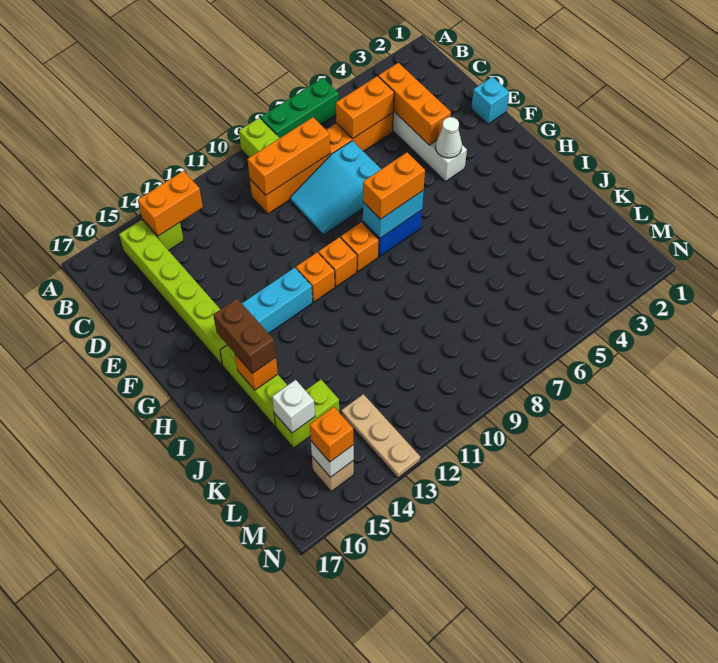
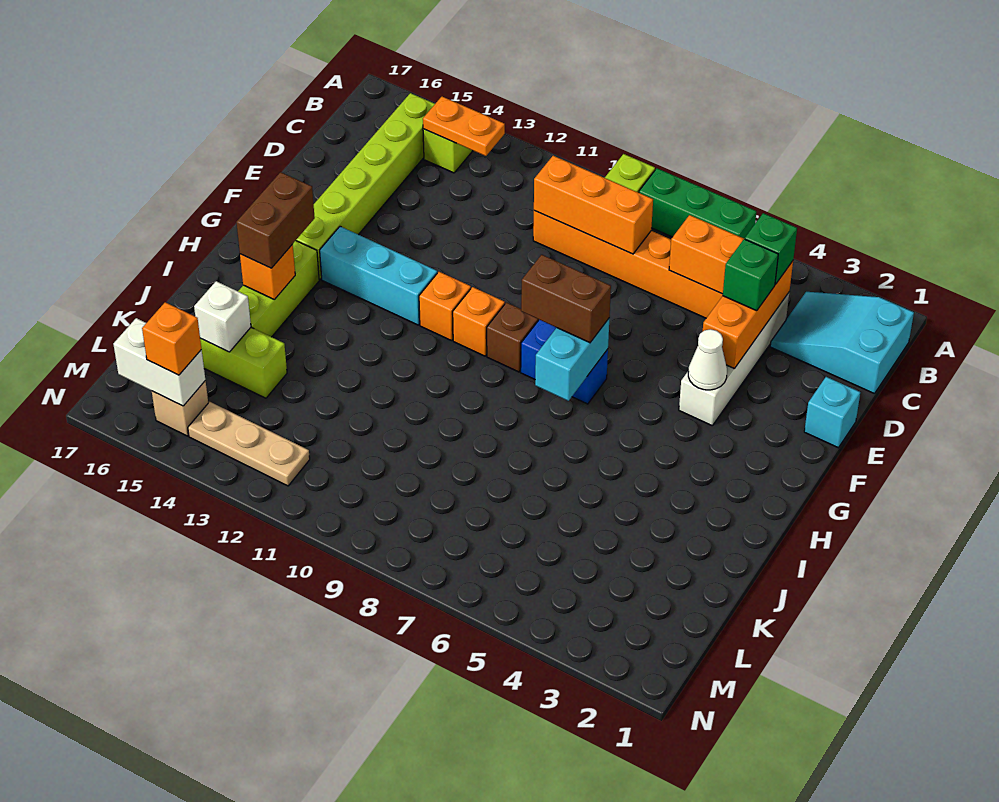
orange 1x2 brick [138,171,203,236] -> orange 1x2 plate [423,97,505,156]
none -> green 1x1 brick [745,213,797,284]
none -> green 1x1 brick [723,239,778,311]
cyan 2x3 slope [290,141,381,235] -> cyan 2x3 slope moved to [770,292,914,394]
cyan 1x2 brick [363,190,424,238] -> cyan 1x2 brick turned to [535,319,609,401]
orange 1x2 brick [363,153,425,219] -> brown 1x2 brick [521,255,611,343]
orange 1x1 brick [341,222,379,271] -> brown 1x1 brick [487,302,539,372]
tan 1x3 plate [341,394,420,478] -> tan 1x3 plate turned to [188,402,310,486]
white 1x1 brick [311,441,354,477] -> white 1x2 brick [113,318,205,406]

